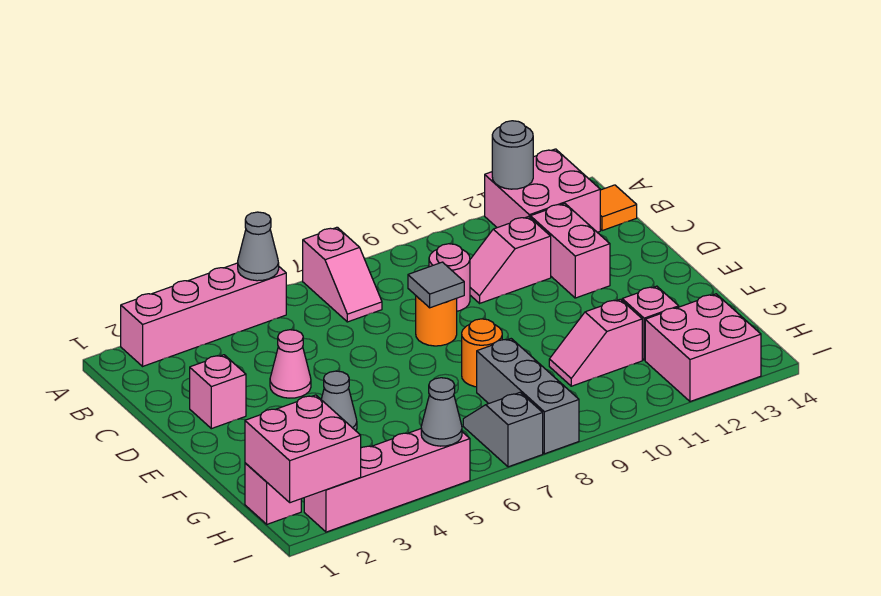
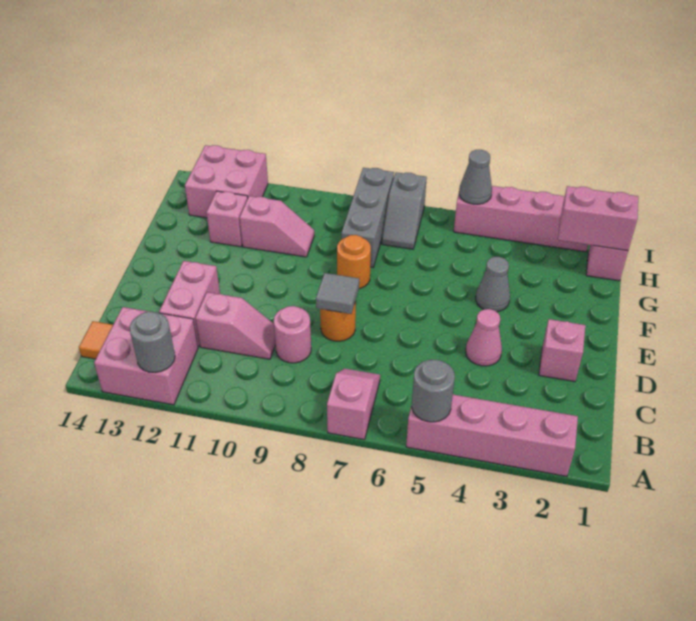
grey 1x1 cone [238,212,279,281] -> grey 1x1 round brick [412,359,455,422]
pink 2x2 brick [245,395,361,503] -> pink 1x2 brick [558,186,638,251]

